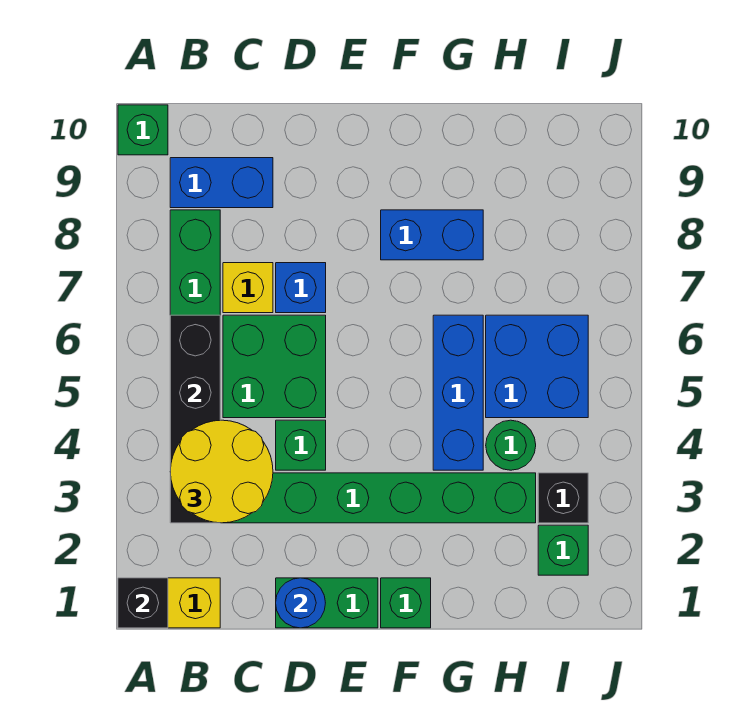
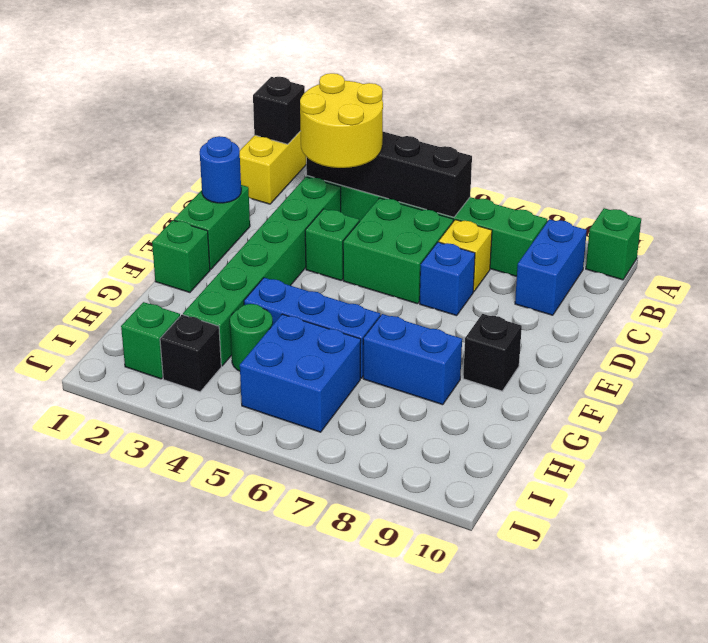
blue 1x2 brick [381,210,483,260] -> blue 1x2 brick turned to [363,314,462,405]
none -> black 1x1 brick [463,314,522,391]

